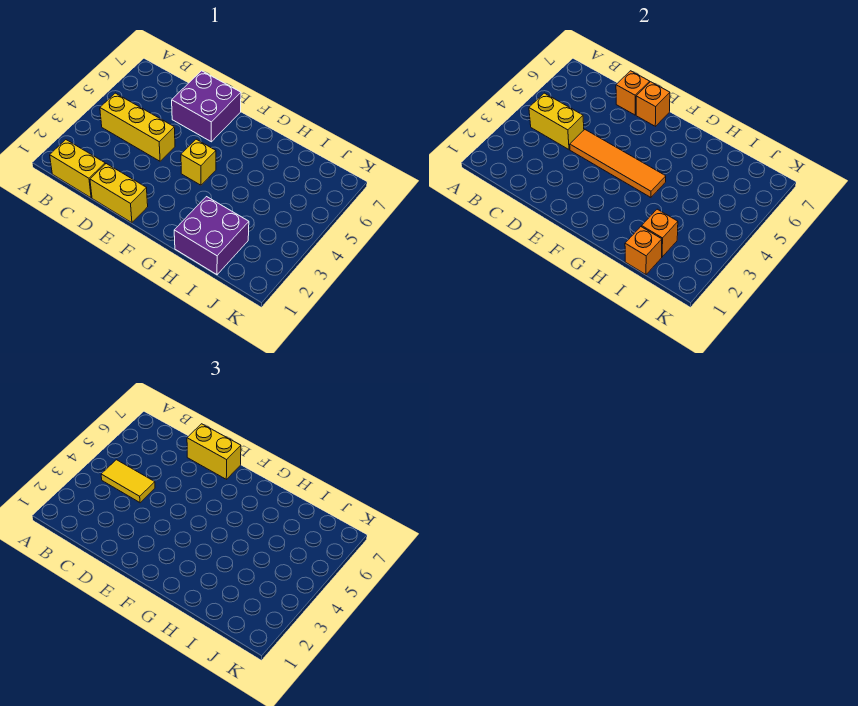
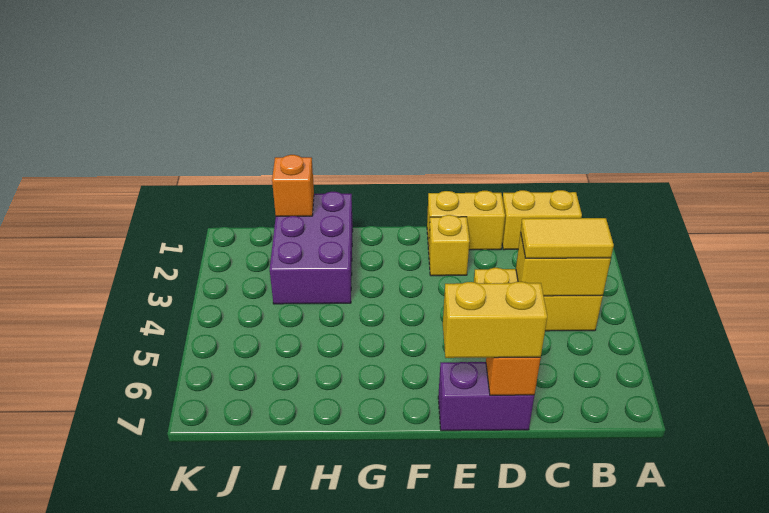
orange 1x4 tile [570,130,666,197] -> none
purple 2x2 brick [172,71,241,142] -> purple 1x2 brick [438,362,534,431]
orange 1x1 brick [636,82,670,126] -> none
yellow 1x1 brick [181,139,216,185] -> yellow 1x1 brick moved to [429,215,470,276]
purple 2x2 brick [174,197,249,275] -> purple 2x3 brick [270,192,353,304]
orange 1x1 brick [642,209,678,257] -> none

